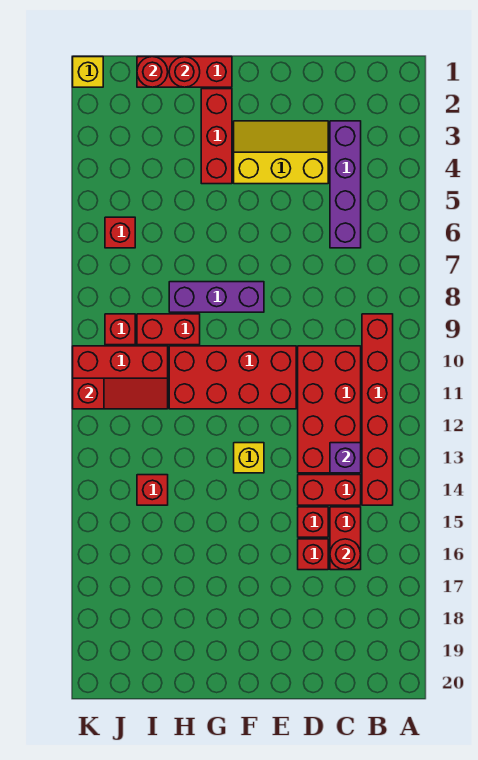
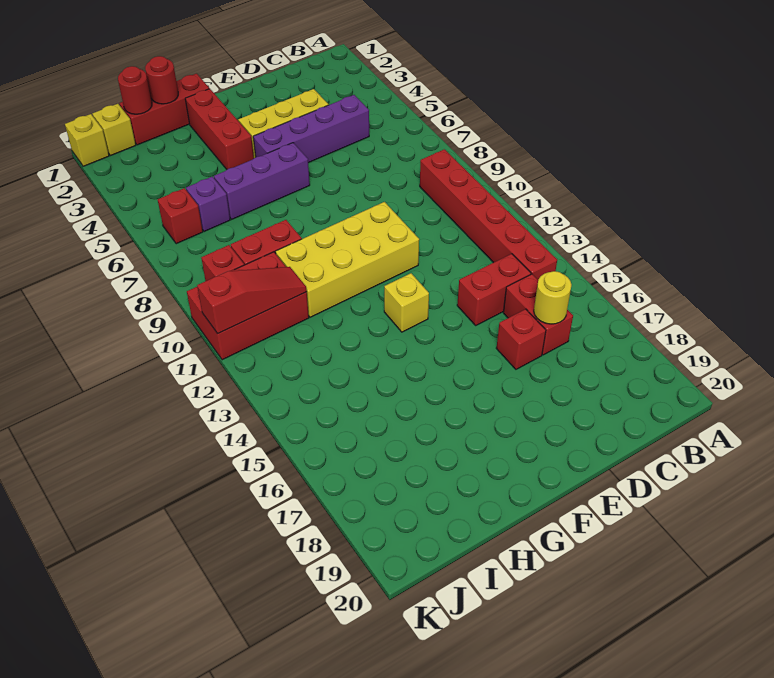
purple 1x4 brick [330,121,361,248] -> purple 1x4 brick turned to [253,95,369,163]
red 2x4 brick [298,346,361,473] -> none
purple 1x1 brick [330,443,361,473] -> purple 1x1 brick moved to [186,176,230,232]
red 1x1 round brick [330,539,361,570] -> yellow 1x1 round brick [534,271,572,324]
red 1x1 brick [298,507,328,537] -> none
red 2x4 brick [169,346,296,409] -> yellow 2x4 brick [275,202,419,317]
purple 1x3 brick [169,282,264,312] -> purple 1x3 brick moved to [214,143,310,219]
red 1x1 brick [137,475,168,505] -> none
none -> yellow 1x1 brick [92,104,136,156]

